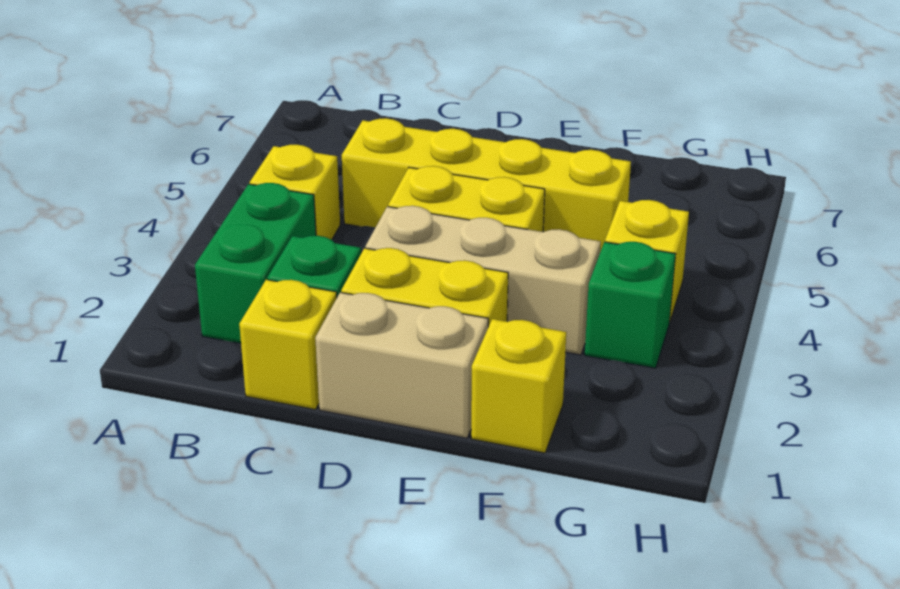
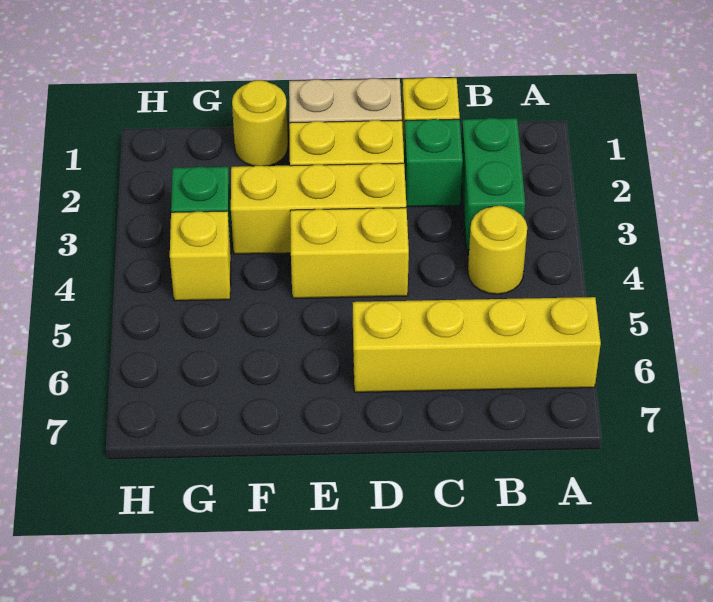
yellow 1x1 brick [250,145,340,240] -> yellow 1x1 round brick [468,206,527,294]
yellow 1x4 brick [342,118,631,252] -> yellow 1x4 brick moved to [353,297,601,392]
tan 1x3 brick [365,206,601,355] -> yellow 1x3 brick [231,163,406,254]
yellow 1x1 brick [471,319,566,453] -> yellow 1x1 round brick [232,80,288,166]

